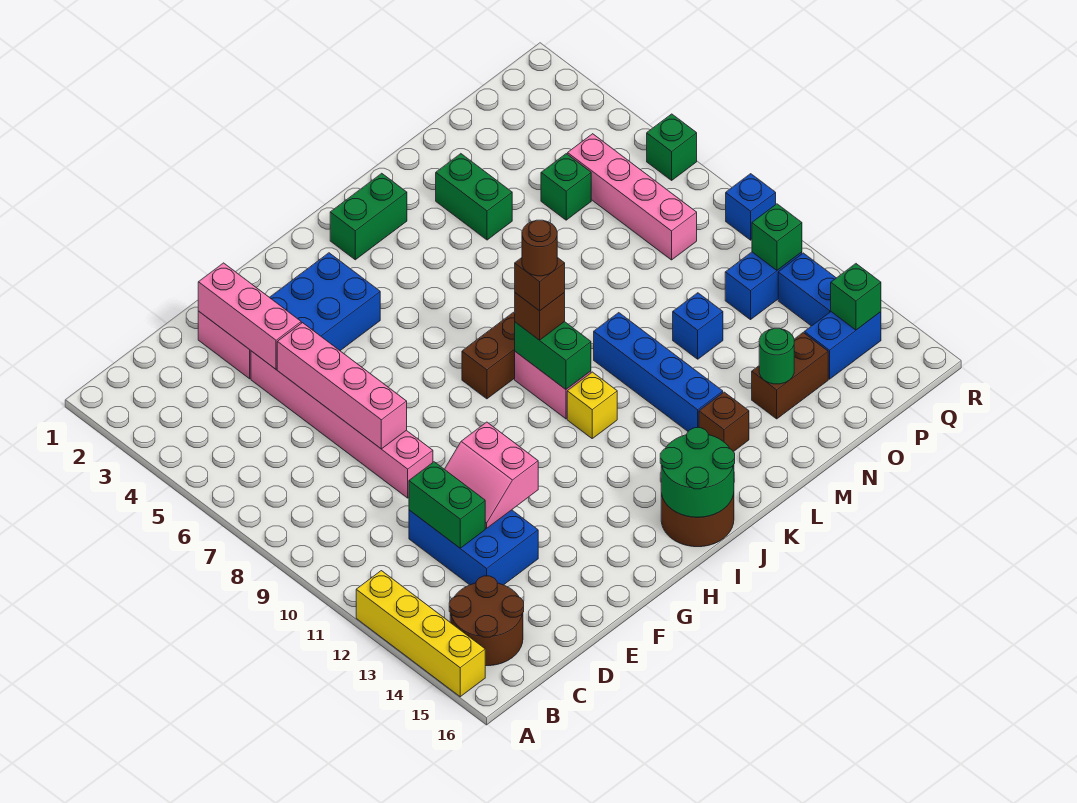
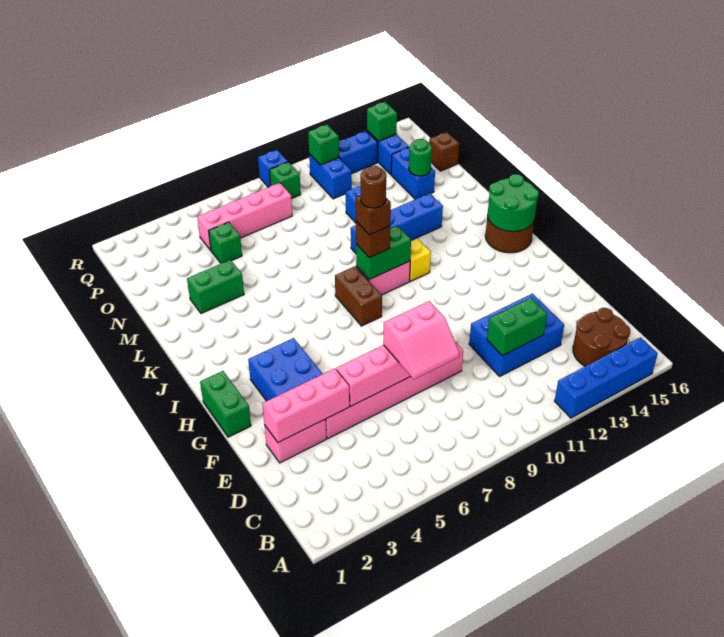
yellow 1x4 brick [356,571,485,697] -> blue 1x4 brick [555,337,658,418]
pink 2x2 slope [445,422,538,528] -> pink 2x2 slope moved to [383,301,459,379]
green 1x2 brick [330,173,407,260] -> green 1x2 brick moved to [200,371,251,437]
brown 1x1 brick [699,392,749,452] -> brown 1x1 brick moved to [429,132,459,171]
brown 1x2 brick [752,333,828,419] -> blue 1x2 brick [391,148,435,199]
green 1x1 brick [647,114,697,180] -> green 1x1 brick moved to [269,162,301,199]

